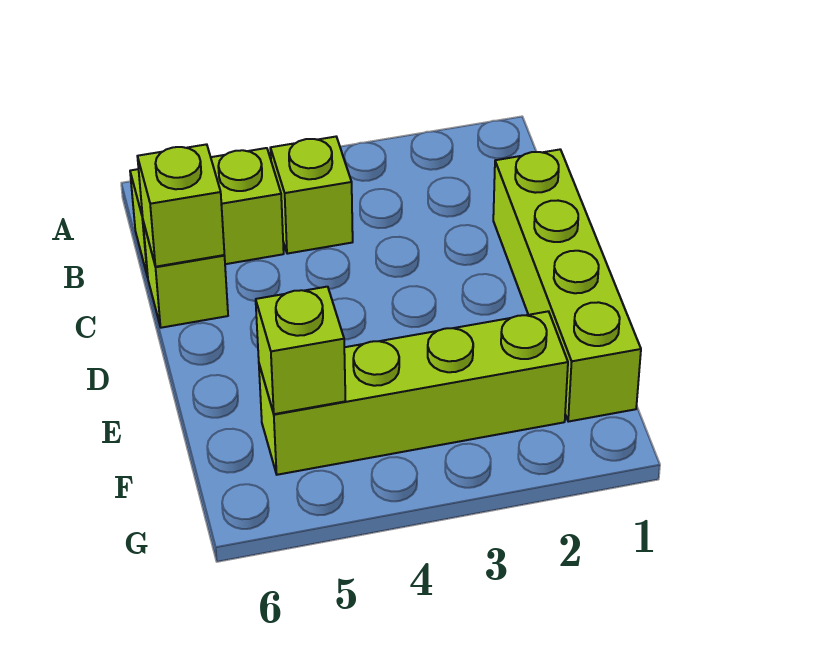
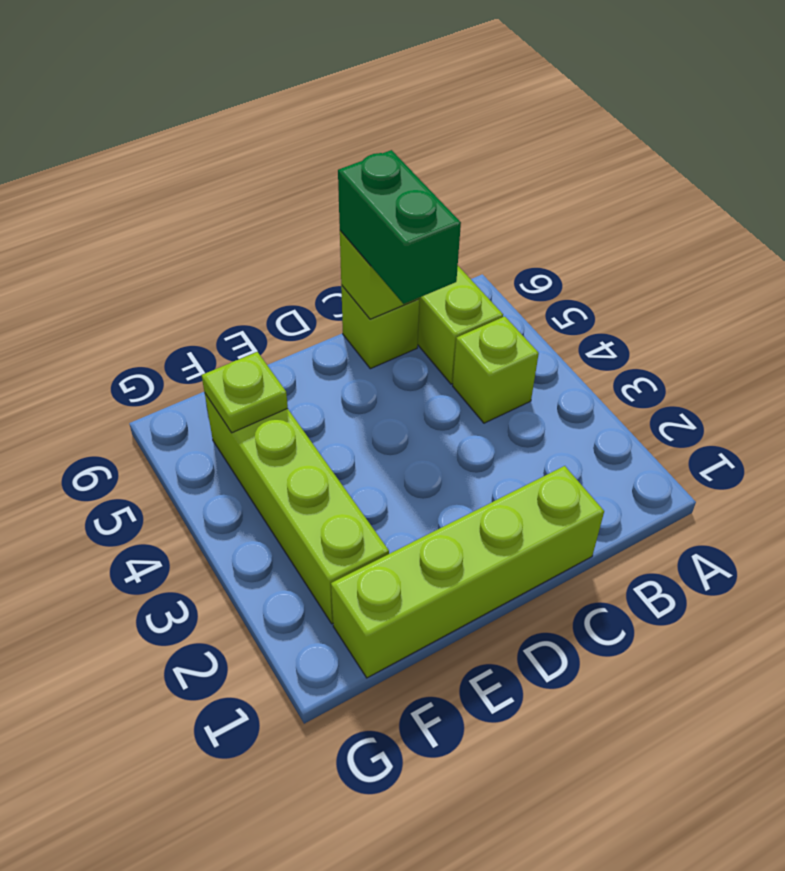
none -> green 1x2 brick [338,150,461,304]
lime 1x1 brick [256,287,345,414] -> lime 1x1 plate [202,352,288,433]

